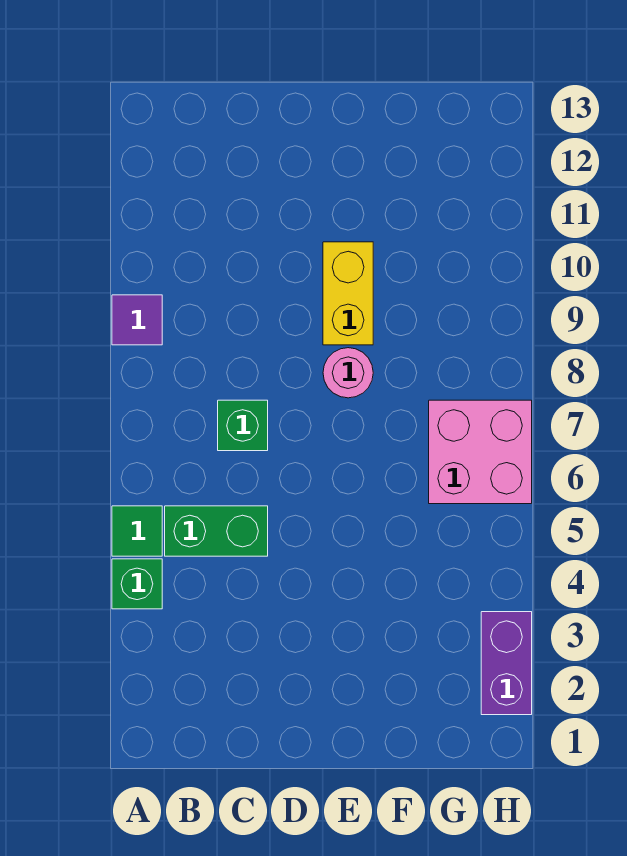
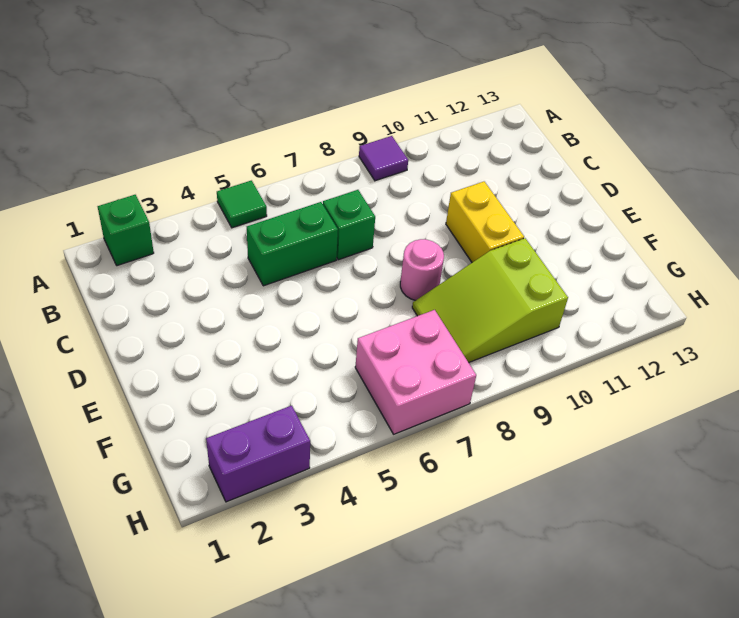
green 1x1 brick [112,559,162,609] -> green 1x1 brick moved to [98,195,154,266]
green 1x2 brick [165,506,268,556] -> green 1x2 brick turned to [247,202,338,286]
yellow 1x2 brick [323,242,373,345] -> yellow 1x2 brick turned to [446,182,524,262]
none -> lime 2x3 slope [412,238,568,363]

